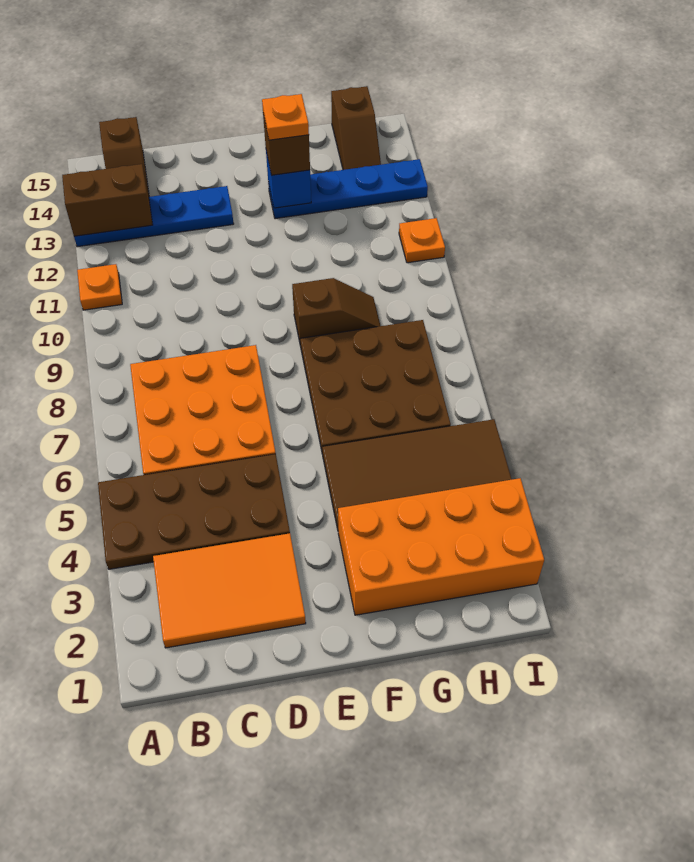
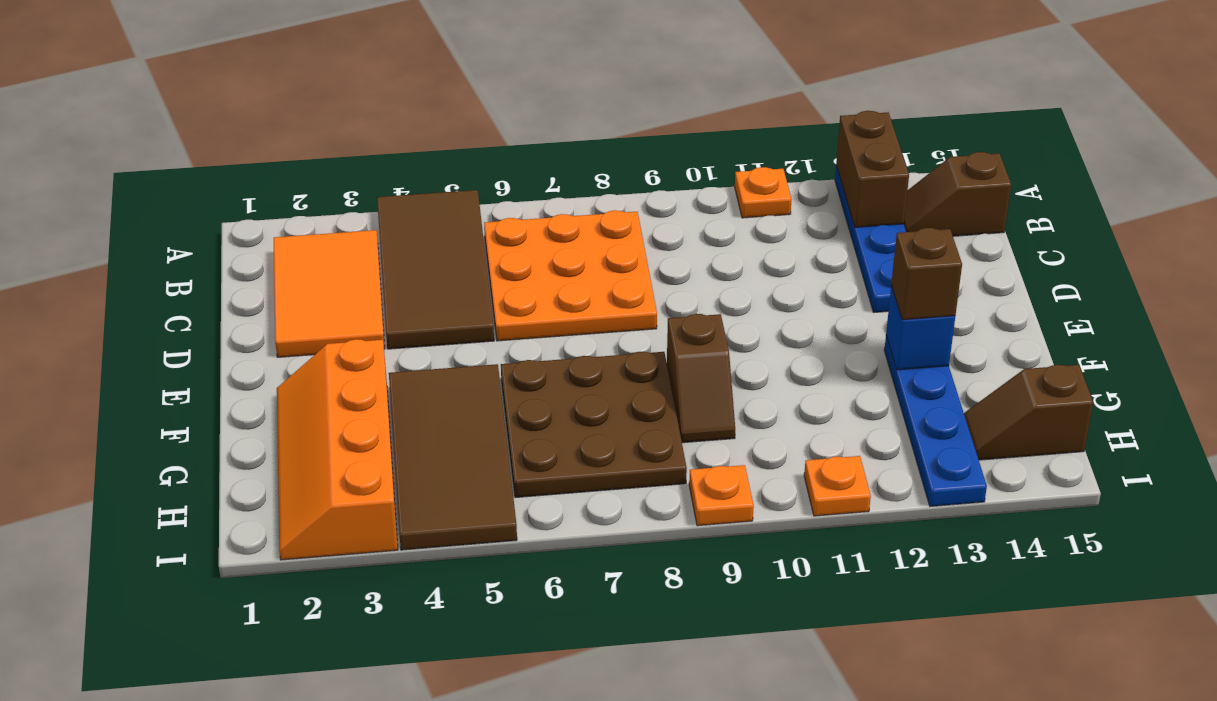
brown 2x4 plate [98,454,290,569] -> brown 2x4 tile [377,190,494,349]
orange 2x4 brick [338,478,544,615] -> orange 2x4 slope [277,339,398,560]
orange 1x1 plate [262,94,309,140] -> orange 1x1 plate moved to [689,465,754,526]

